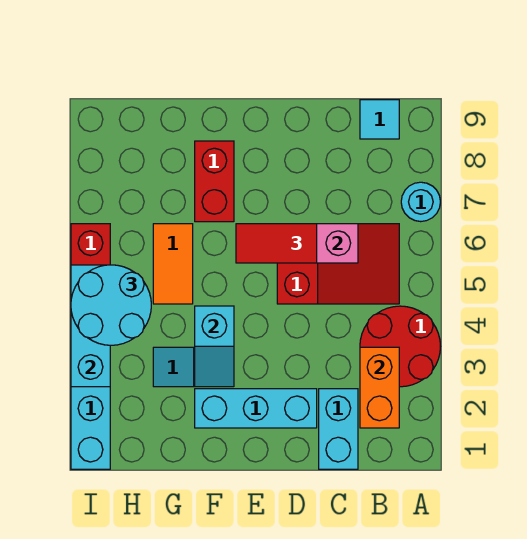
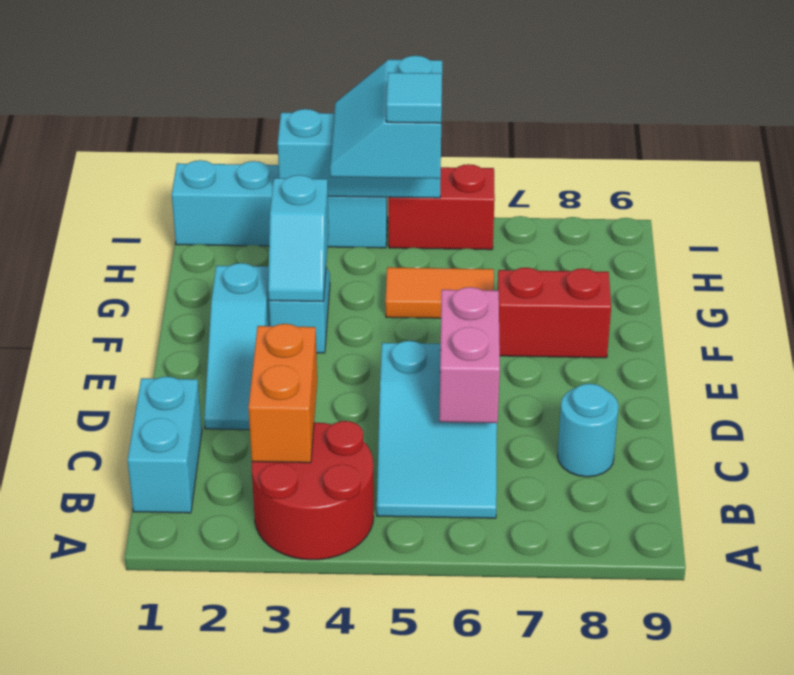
cyan 1x1 round brick [401,182,440,222] -> cyan 1x1 round brick moved to [557,384,619,477]
orange 1x2 brick [360,347,399,428] -> orange 1x2 brick turned to [248,324,317,463]
red 2x3 slope [277,224,399,304] -> cyan 2x3 slope [377,341,497,518]
cyan 1x1 tile [360,100,399,139] -> cyan 1x1 tile moved to [386,73,442,123]
cyan 1x2 brick [319,389,358,469] -> cyan 1x2 brick turned to [127,376,202,513]
cyan 1x3 brick [195,389,317,428] -> cyan 1x3 slope [204,263,270,430]
red 1x2 tile [236,224,317,263] -> none
cyan 1x2 slope [195,306,234,387] -> cyan 1x2 slope turned to [268,175,329,302]
cyan 2x2 round brick [71,265,151,345] -> cyan 2x2 slope [330,56,442,179]

